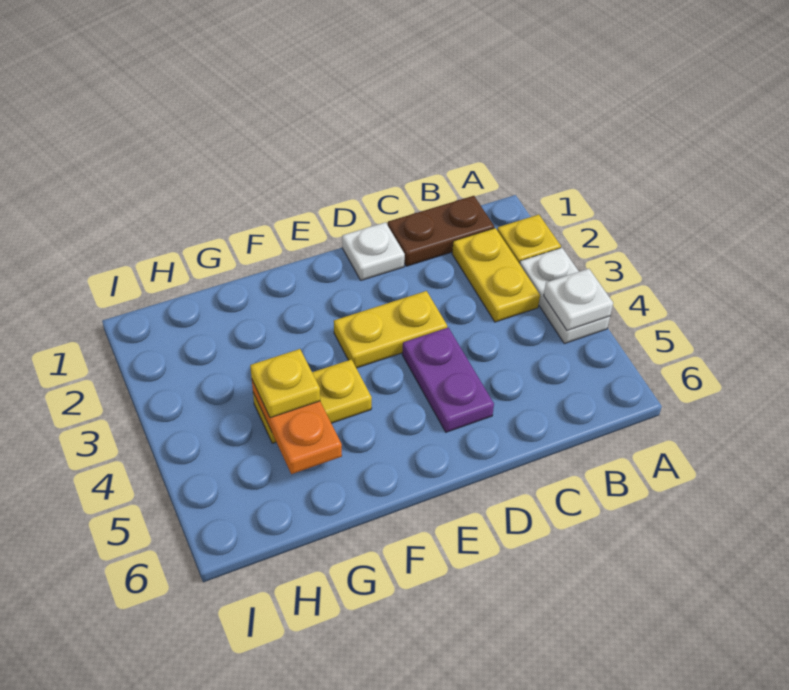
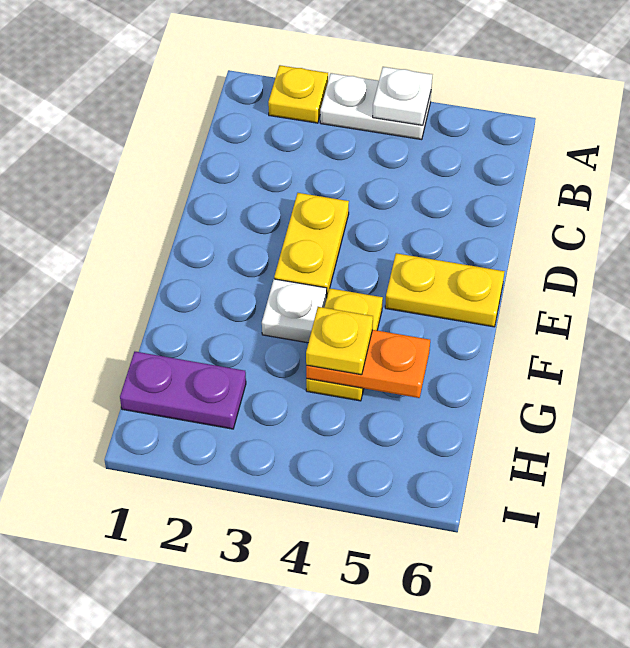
brown 1x2 plate [388,196,494,266] -> none
yellow 1x2 plate [452,228,540,322] -> yellow 1x2 plate moved to [385,253,505,327]
white 1x1 plate [342,222,405,280] -> white 1x1 plate moved to [262,279,327,343]
purple 1x2 plate [402,328,494,432] -> purple 1x2 plate moved to [120,352,246,429]

